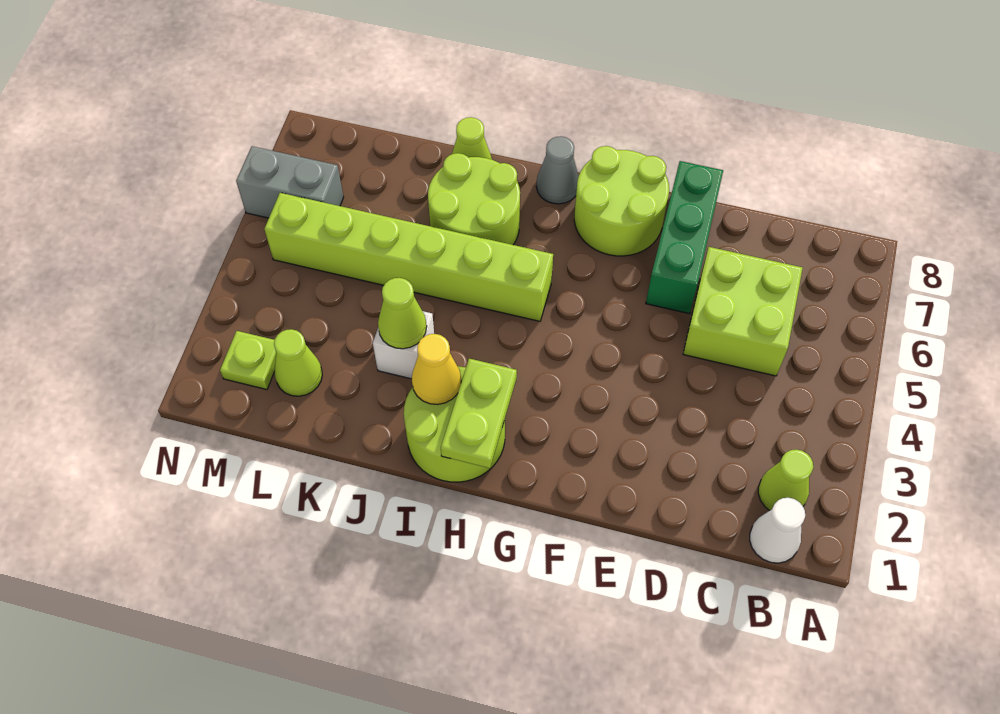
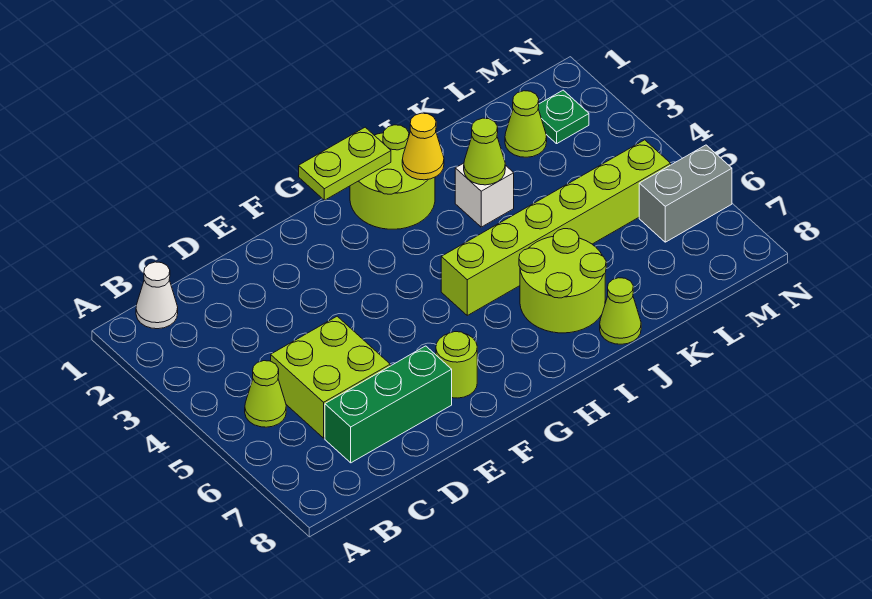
lime 1x1 cone [758,449,813,511] -> lime 1x1 cone moved to [245,361,286,427]
green 1x3 brick [646,161,723,314] -> green 1x3 brick turned to [325,346,452,463]
lime 2x2 round brick [574,146,669,256] -> lime 1x1 round brick [436,332,477,398]
lime 1x2 plate [441,359,517,468] -> lime 1x2 plate turned to [299,127,391,200]
grey 1x1 cone [536,136,579,204] -> none
lime 1x1 plate [220,331,277,390] -> green 1x1 plate [538,90,589,144]

